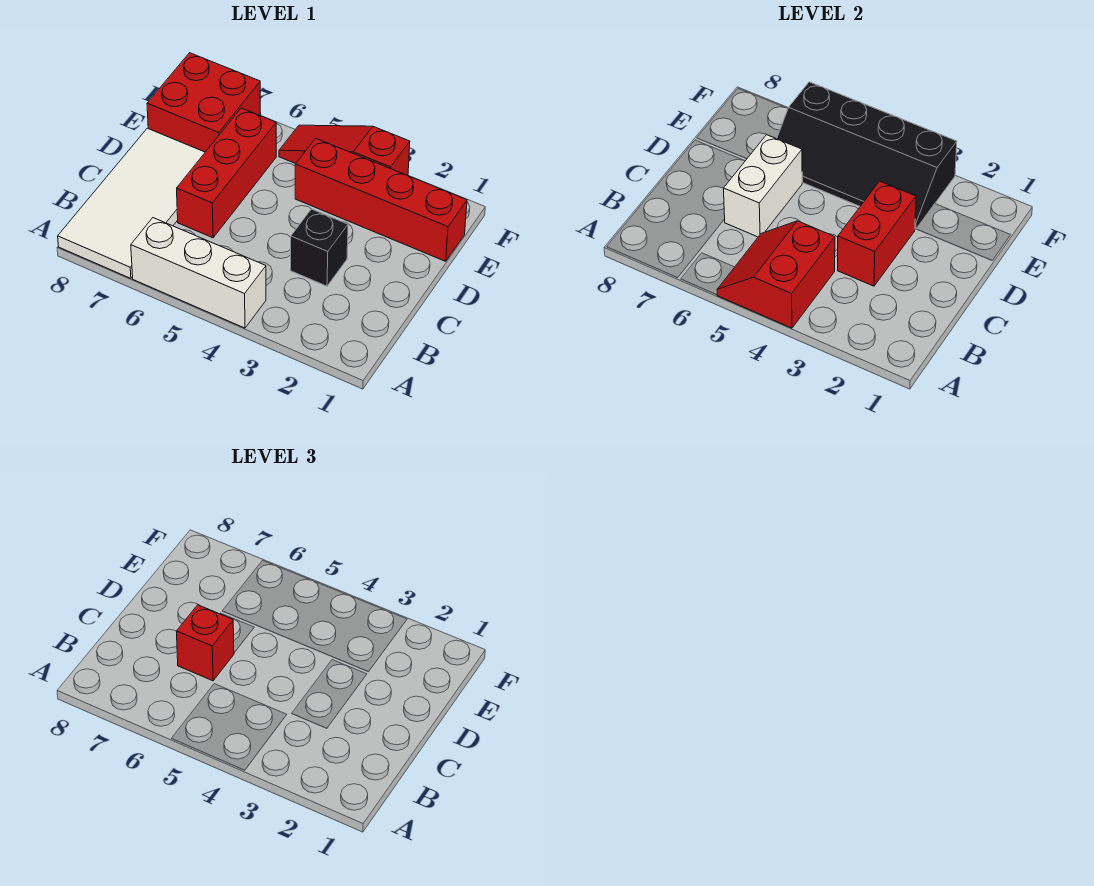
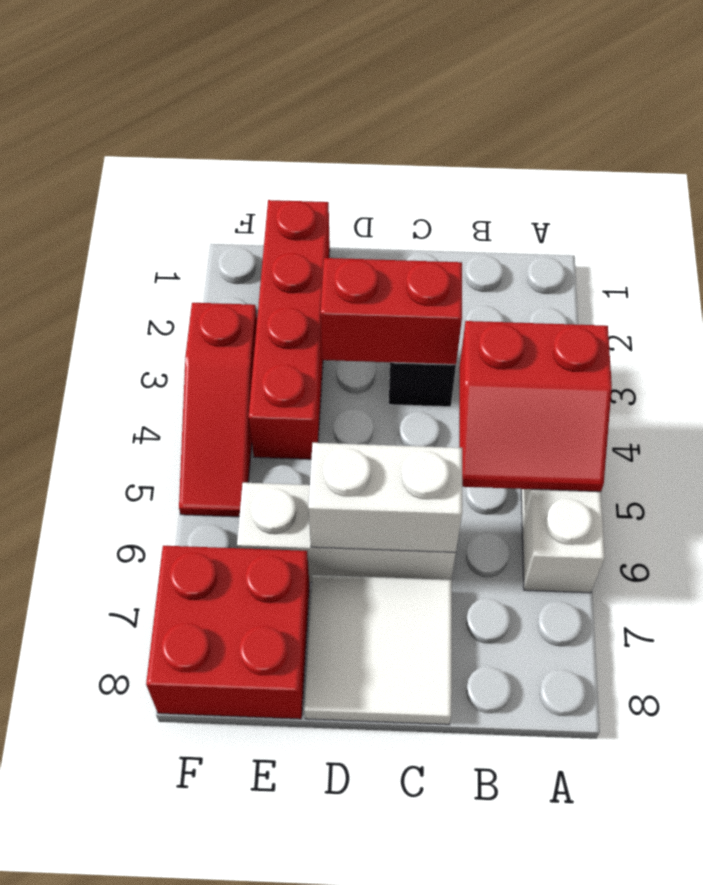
white 2x4 tile [58,128,205,278] -> white 2x2 tile [304,575,452,725]
red 1x3 brick [177,108,276,238] -> white 1x3 brick [237,483,456,583]
red 1x1 brick [177,605,234,681] -> none
black 2x4 slope [777,82,957,229] -> none

